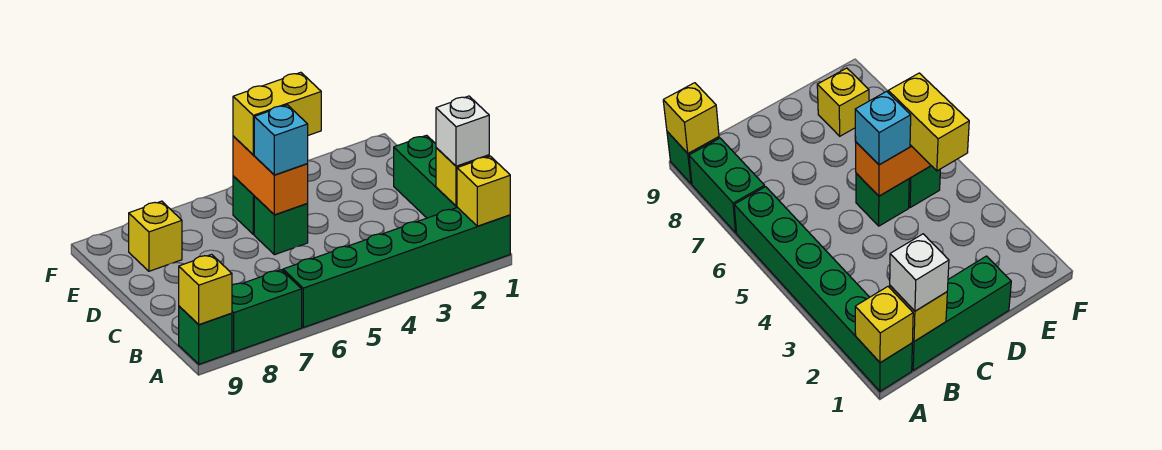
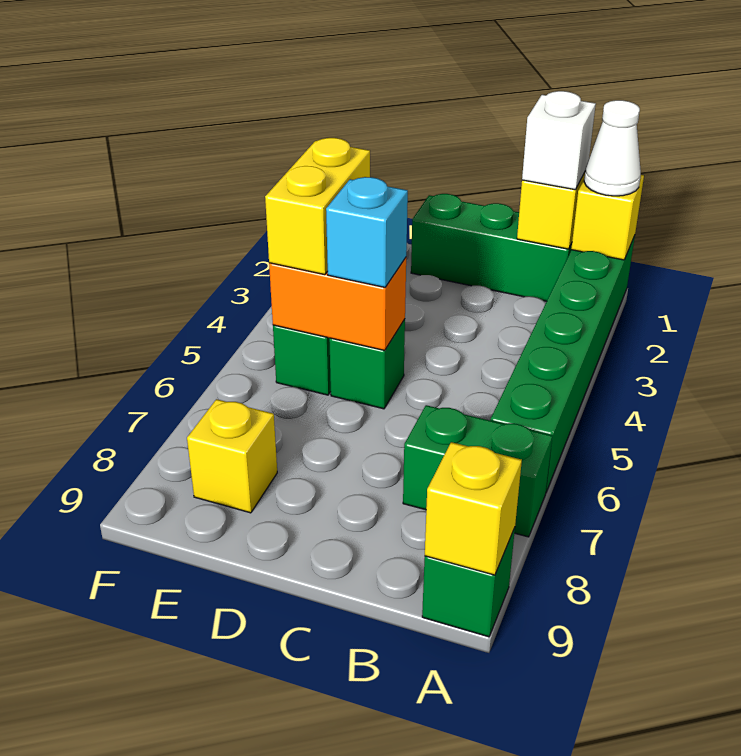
none -> white 1x1 cone [584,100,641,196]
green 1x2 brick [232,270,302,352] -> green 1x2 brick turned to [403,405,552,537]

